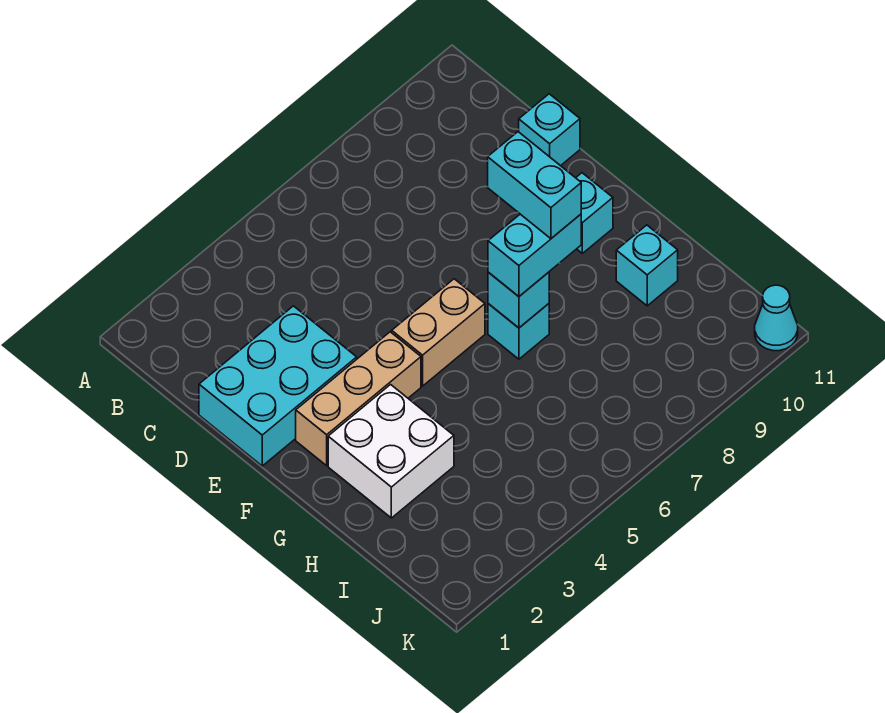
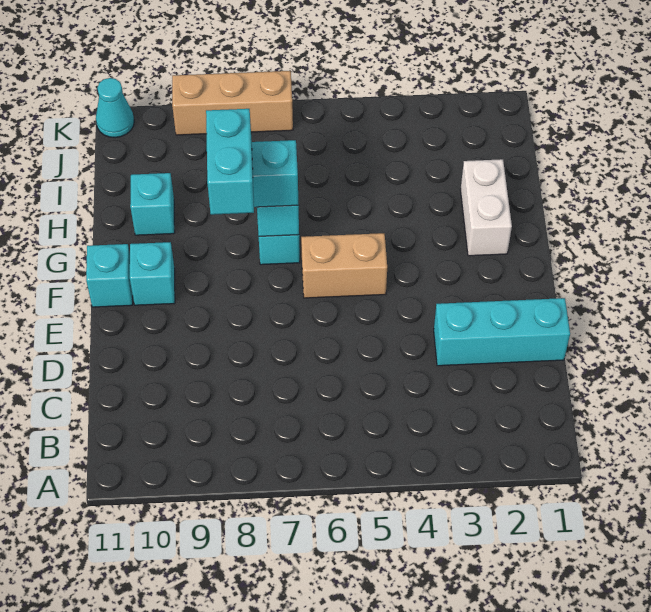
cyan 2x3 brick [199,306,357,466] -> cyan 1x3 brick [434,298,570,366]
cyan 1x1 brick [519,94,580,166] -> cyan 1x1 brick moved to [86,244,133,307]
tan 1x3 brick [296,332,421,466] -> tan 1x3 brick moved to [172,71,293,135]
white 2x2 brick [328,385,454,518] -> white 1x2 brick [461,159,512,256]

